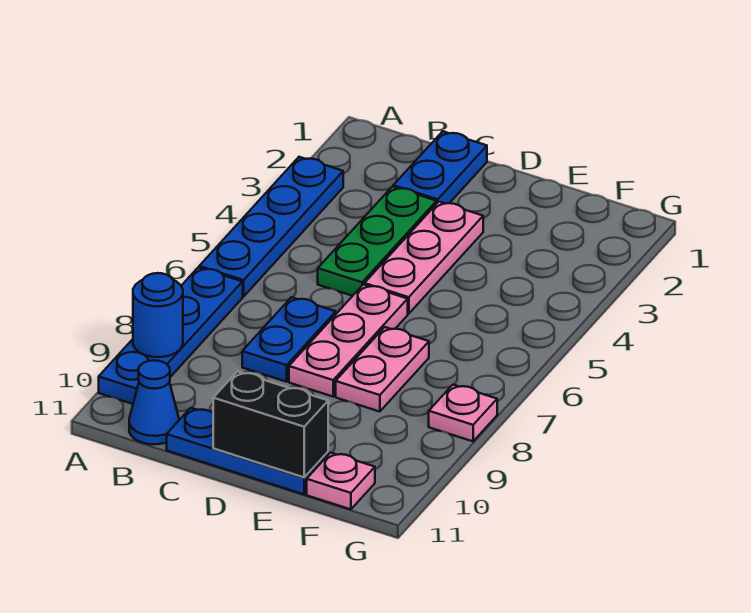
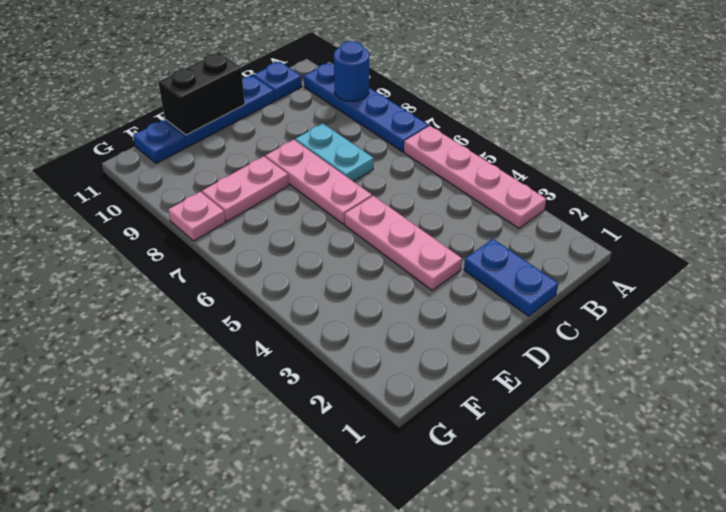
blue 1x4 plate [199,157,343,297] -> pink 1x4 plate [404,126,546,228]
blue 1x1 cone [129,360,179,444] -> blue 1x1 plate [253,62,302,101]
green 1x3 plate [318,187,437,296] -> none
blue 1x2 plate [242,297,336,382] -> cyan 1x2 plate [295,124,374,182]
pink 1x2 plate [336,327,429,412] -> pink 1x2 plate turned to [202,156,289,221]
pink 1x1 plate [307,453,375,509] -> blue 1x1 plate [133,120,186,164]

